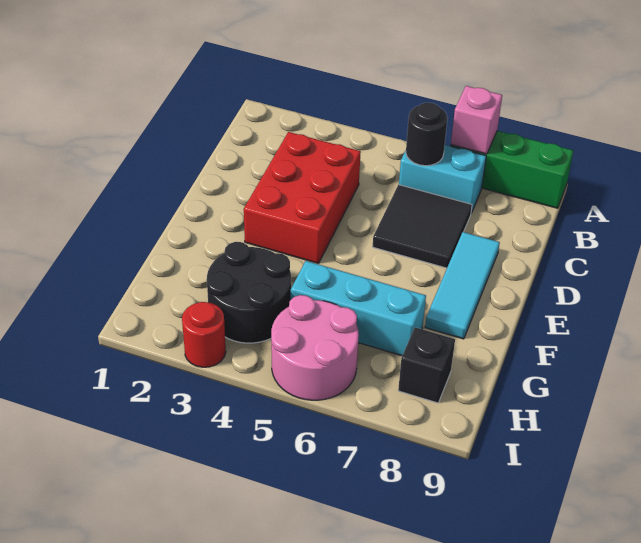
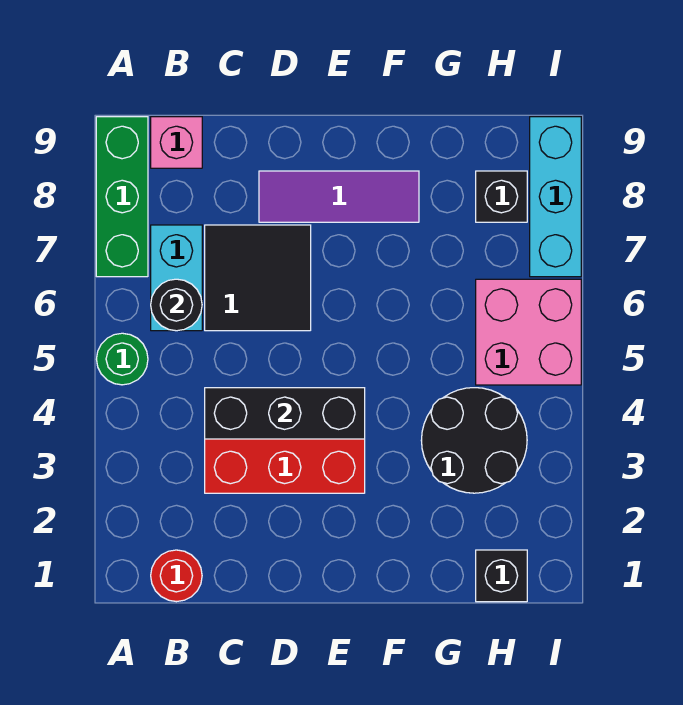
none -> green 1x1 round brick [97,333,148,385]
pink 1x1 brick [451,86,502,154] -> pink 1x1 brick moved to [151,117,202,168]
none -> black 1x3 brick [205,388,365,439]
cyan 1x3 tile [425,232,500,339] -> purple 1x3 tile [259,171,419,222]
cyan 1x3 brick [291,261,426,356] -> cyan 1x3 brick moved to [530,117,581,277]
none -> black 1x1 brick [476,550,527,602]
pink 2x2 round brick [271,295,359,400] -> pink 2x2 brick [476,279,581,385]
red 1x1 round brick [182,302,226,367] -> red 1x1 round brick moved to [151,550,202,602]

